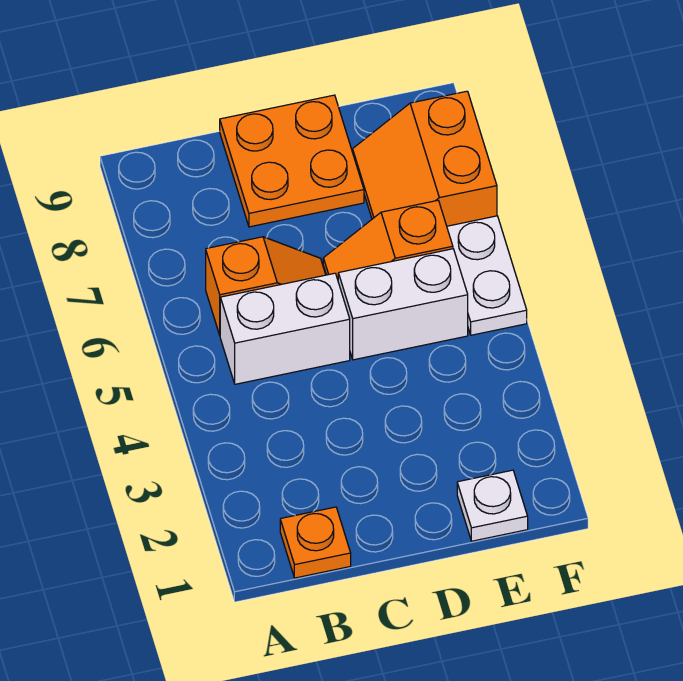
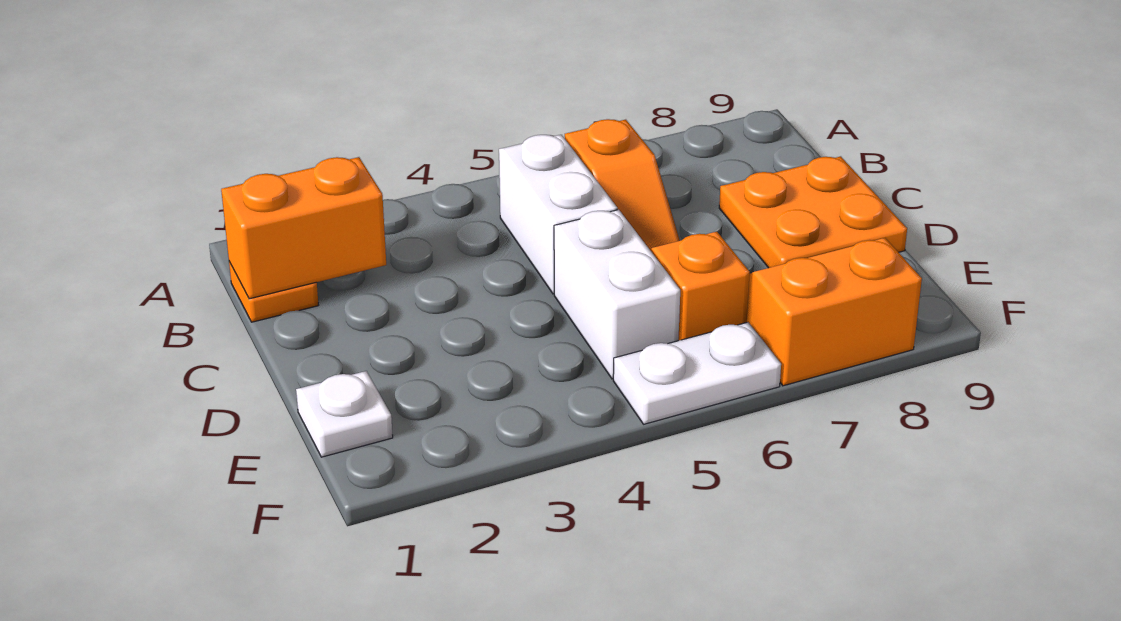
none -> orange 1x2 brick [221,157,386,299]

